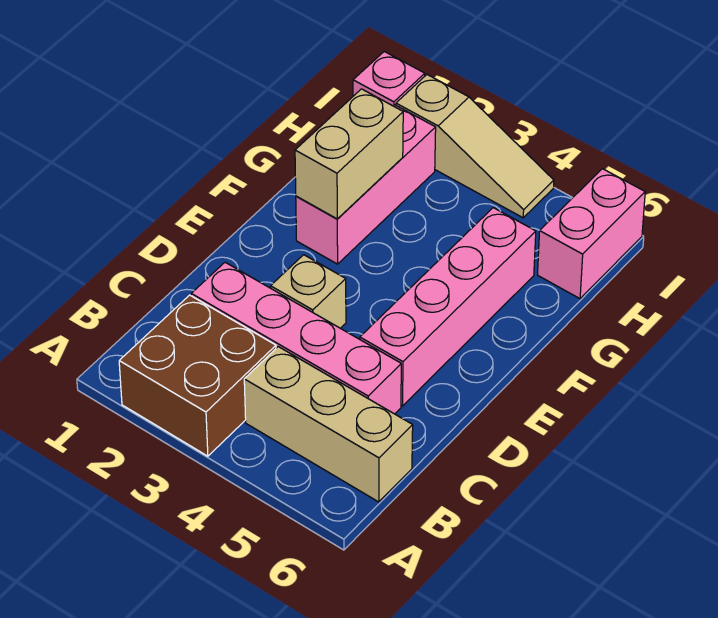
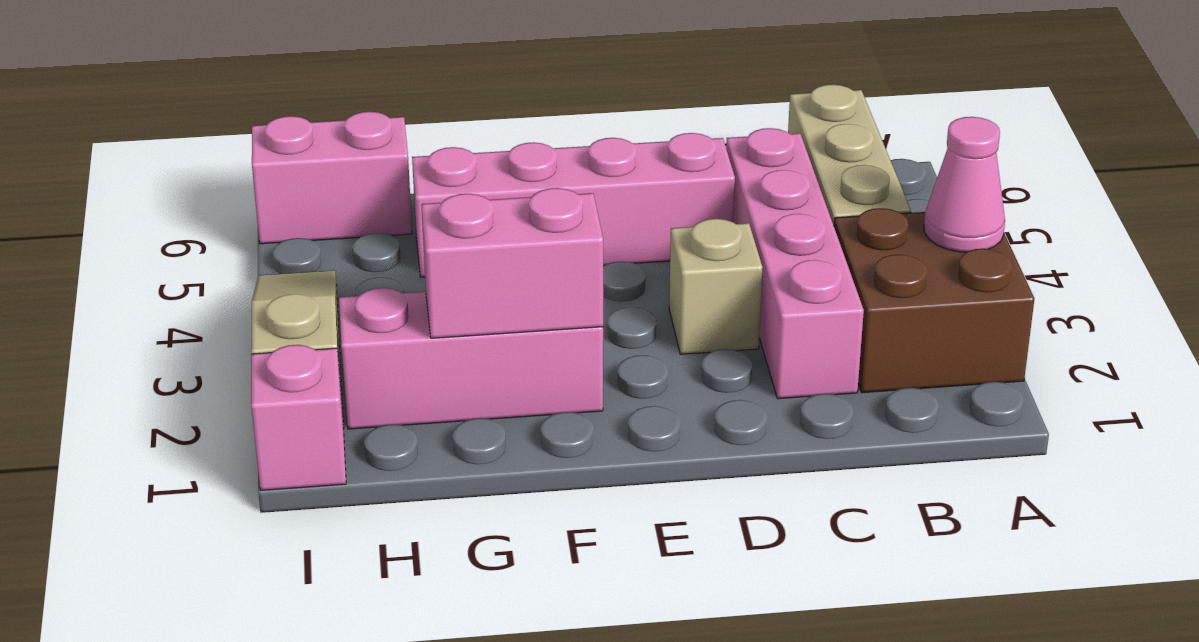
none -> pink 1x1 cone [924,117,1005,252]
tan 1x2 brick [295,89,403,219] -> pink 1x2 brick [421,188,603,338]

